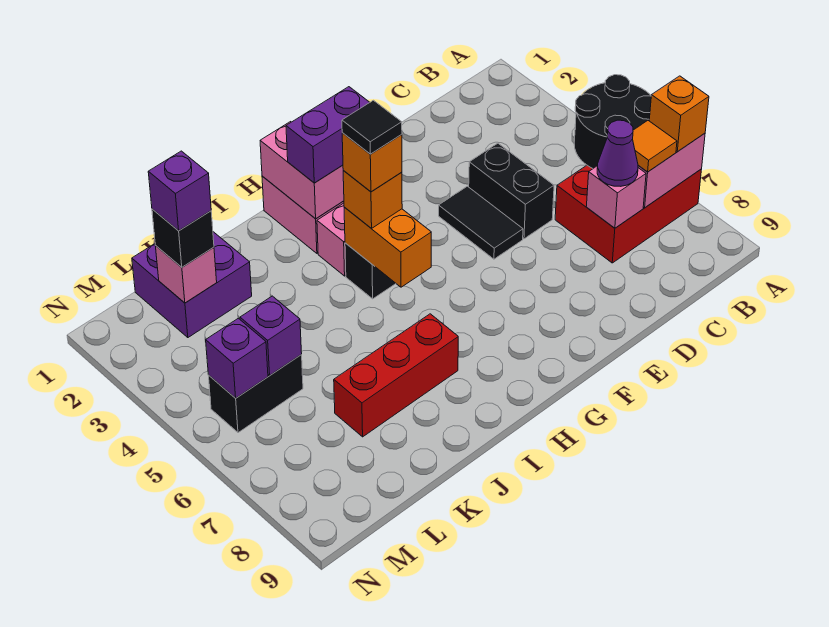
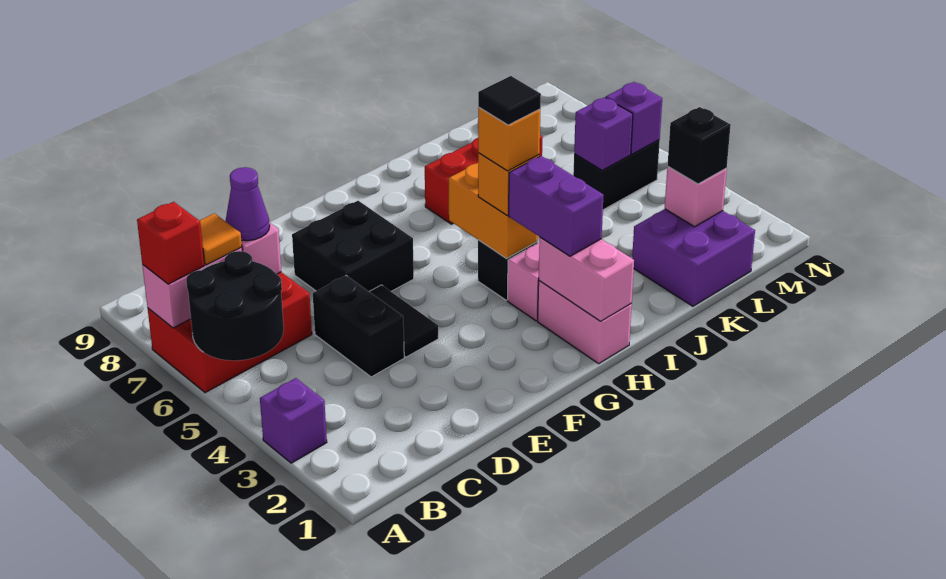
orange 1x1 brick [649,76,709,152] -> red 1x1 brick [137,202,205,284]
none -> black 2x2 brick [292,201,414,291]
purple 1x2 brick [286,87,370,183] -> purple 1x2 brick turned to [509,156,604,256]
purple 1x1 brick [148,151,211,231] -> purple 1x1 brick moved to [260,378,327,463]

